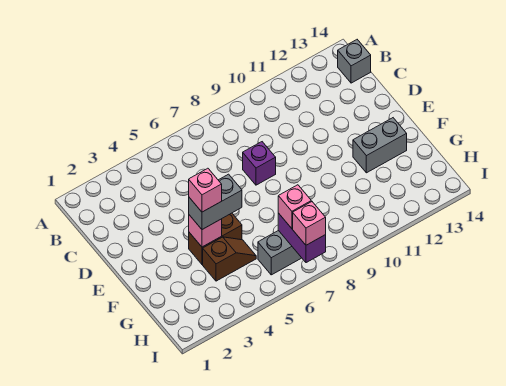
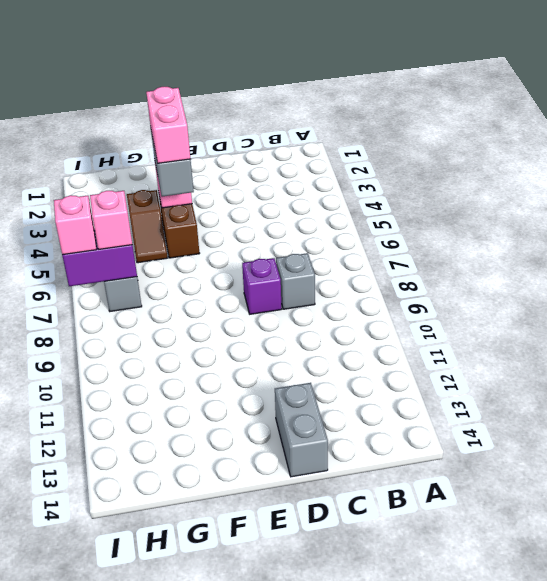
grey 1x1 brick [338,40,371,83] -> grey 1x1 brick moved to [276,253,315,309]
pink 1x1 brick [189,168,222,212] -> pink 1x2 brick [146,87,190,163]
grey 1x2 brick [353,118,407,173] -> grey 1x2 brick moved to [275,383,328,477]

